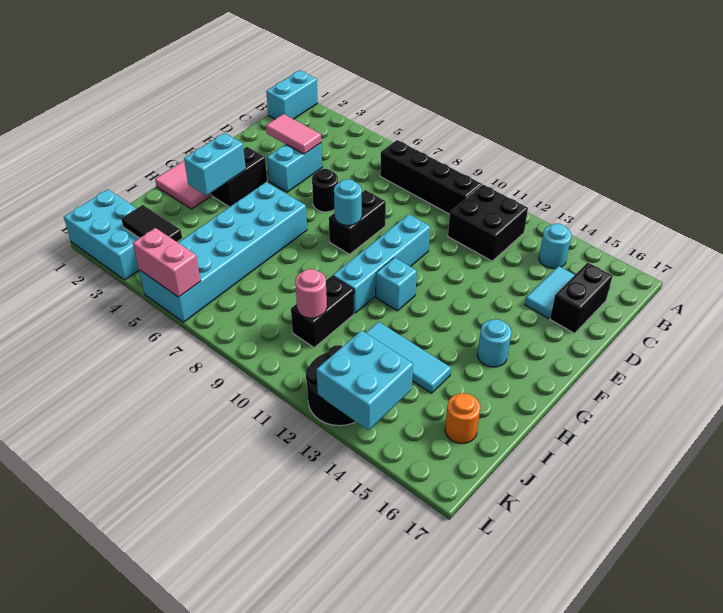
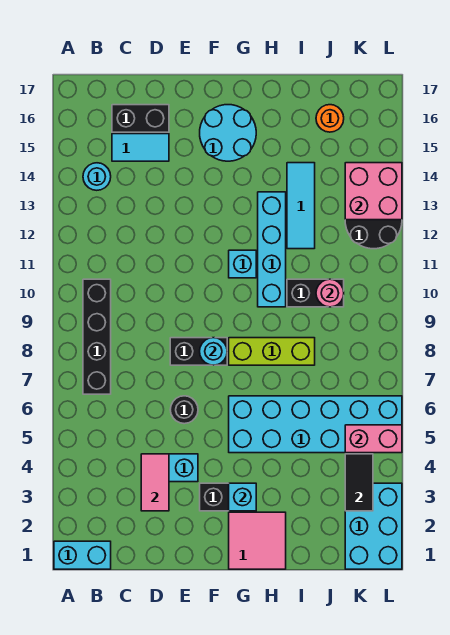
black 2x2 brick [448,185,528,261] -> none
cyan 1x4 brick [333,214,430,313] -> cyan 1x4 brick turned to [258,192,286,307]
cyan 1x2 brick [184,133,246,196] -> cyan 1x1 brick [229,483,256,511]
none -> lime 1x3 brick [229,338,315,365]
cyan 1x1 round brick [477,319,511,367] -> cyan 2x2 round brick [200,105,256,161]
cyan 2x2 brick [316,330,413,430] -> pink 2x2 brick [345,163,402,220]
pink 1x2 brick [133,228,201,297] -> pink 1x2 brick turned to [345,425,402,453]

